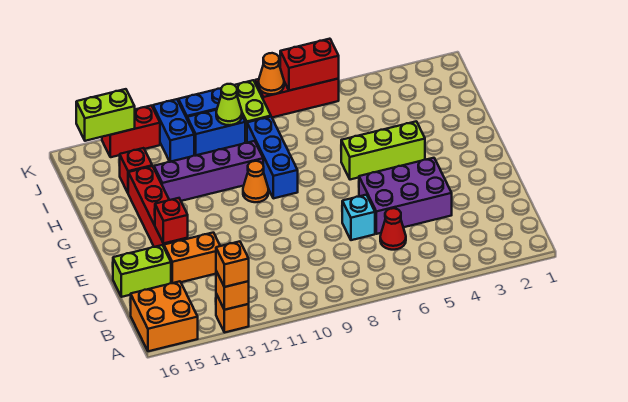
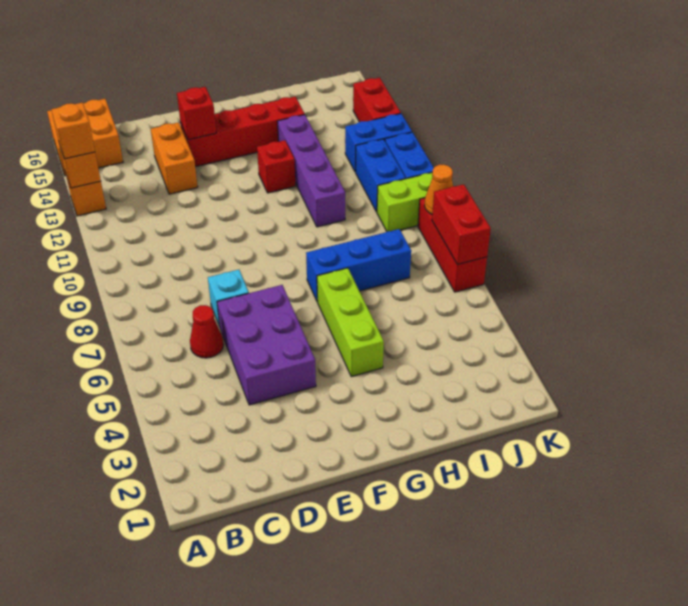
lime 1x2 brick [113,245,171,297] -> none
blue 1x3 brick [247,117,298,198] -> blue 1x3 brick moved to [306,229,411,302]
orange 1x1 cone [243,161,269,202] -> none
red 1x1 brick [120,148,152,193] -> red 1x1 brick moved to [257,140,296,193]
lime 1x1 cone [216,84,242,125] -> none
lime 1x2 brick [76,89,135,141] -> none

